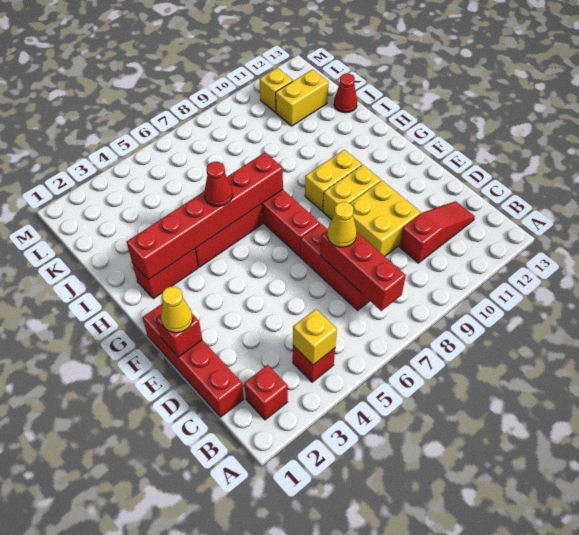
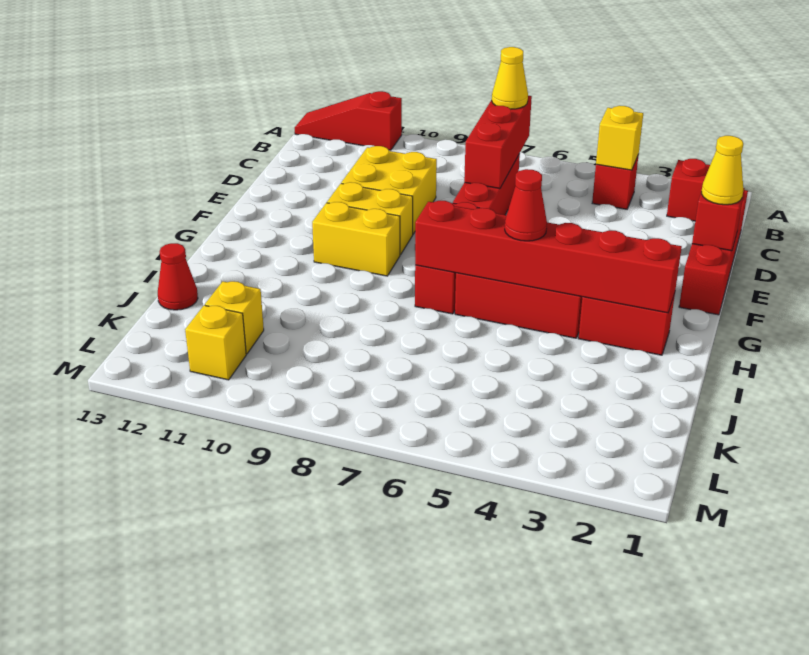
red 1x3 slope [399,201,475,263] -> red 1x3 slope moved to [295,91,402,150]
yellow 1x1 cone [328,202,357,247] -> yellow 1x1 cone moved to [492,47,528,109]
yellow 1x2 brick [276,70,328,126] -> yellow 1x1 brick [205,281,264,354]

